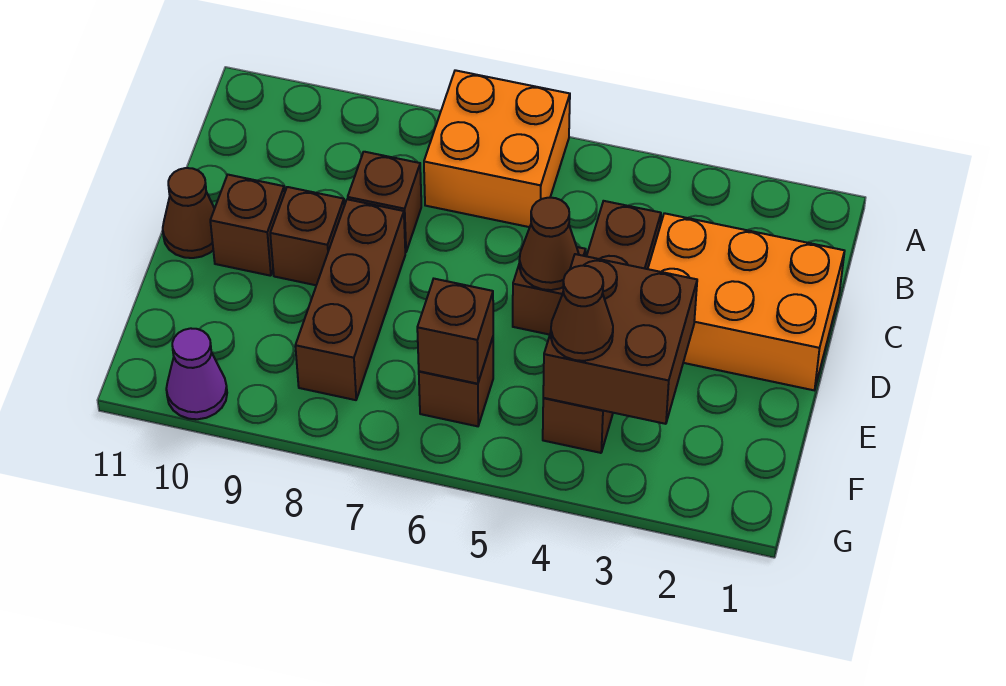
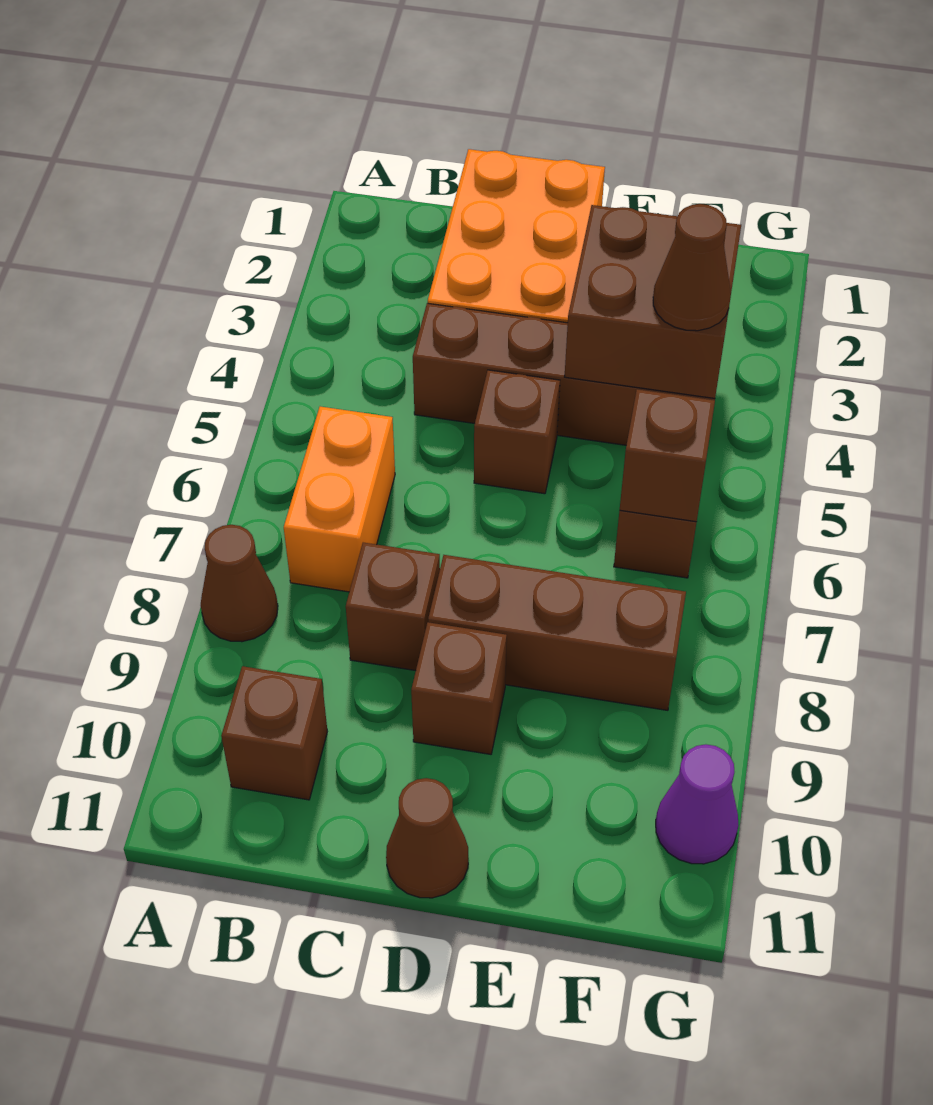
orange 2x2 brick [424,70,570,227] -> orange 1x2 brick [284,407,395,592]
brown 1x1 cone [519,198,579,290] -> brown 1x1 cone moved to [201,525,278,642]
brown 1x1 brick [210,175,285,276] -> brown 1x1 brick moved to [221,666,327,800]

